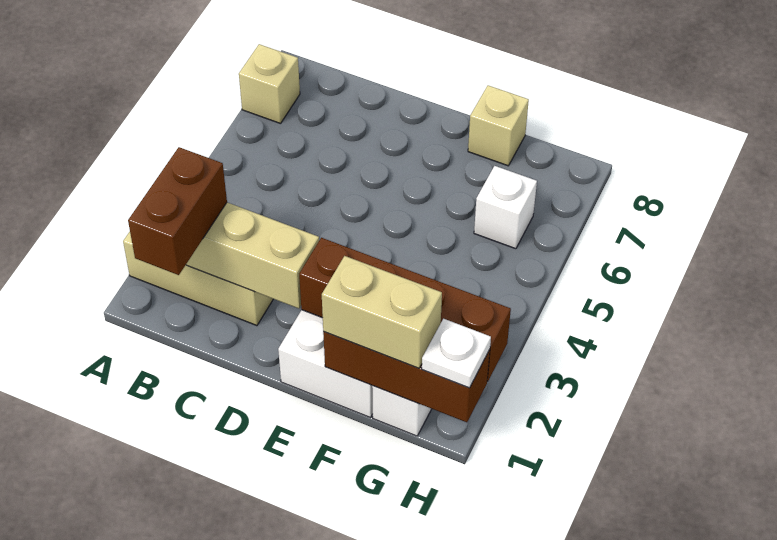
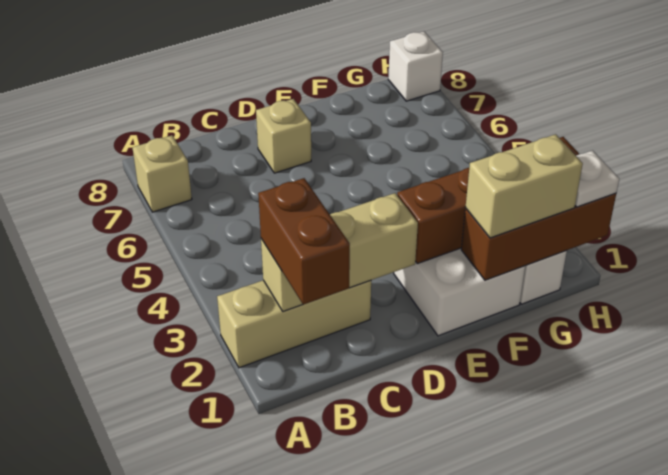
tan 1x1 brick [468,85,529,166] -> tan 1x1 brick moved to [256,99,311,173]
white 1x1 brick [474,166,537,249] -> white 1x1 brick moved to [388,31,443,101]

